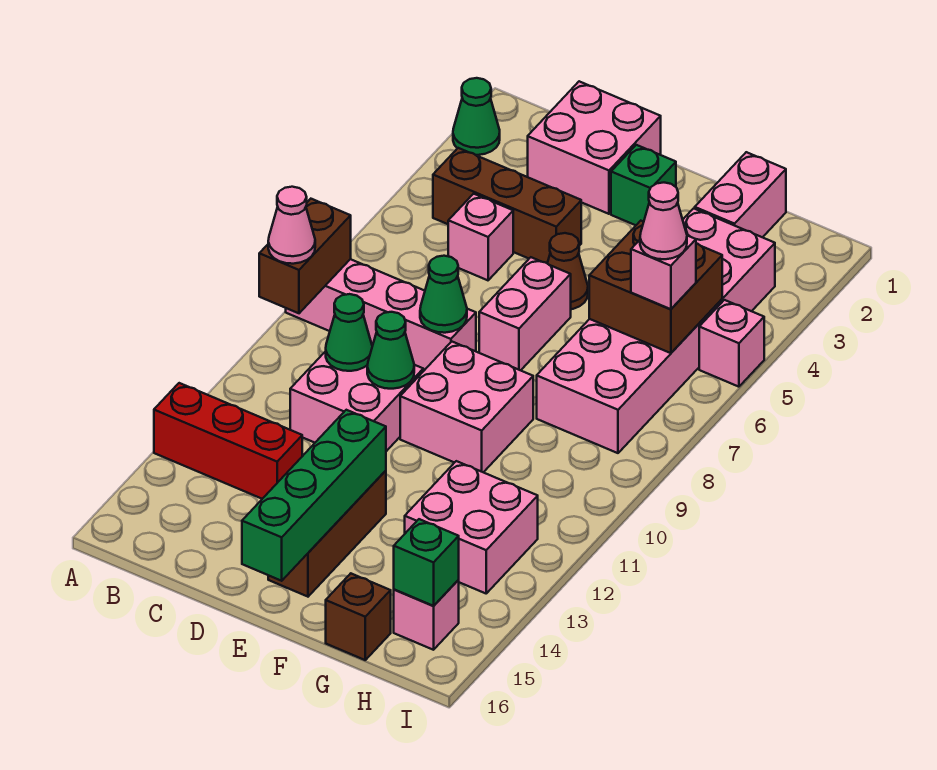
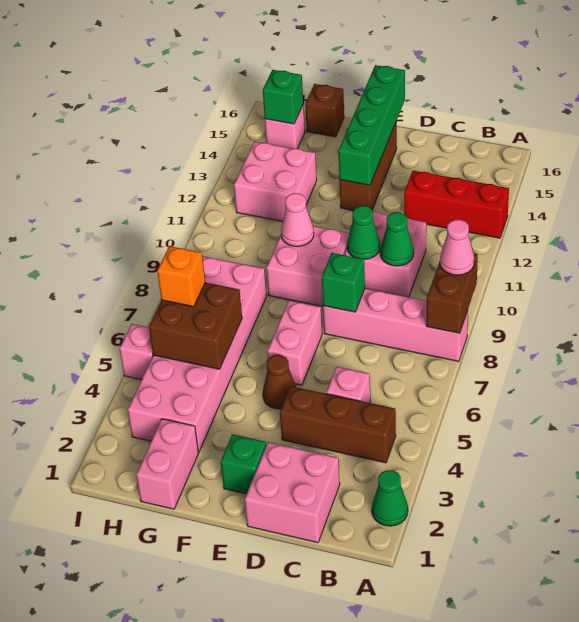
green 1x1 cone [420,256,467,333] -> green 1x1 brick [322,253,365,312]
pink 1x1 brick [631,236,696,309] -> orange 1x1 brick [157,246,205,307]
pink 1x1 cone [640,183,687,259] -> pink 1x1 cone moved to [281,193,314,247]

